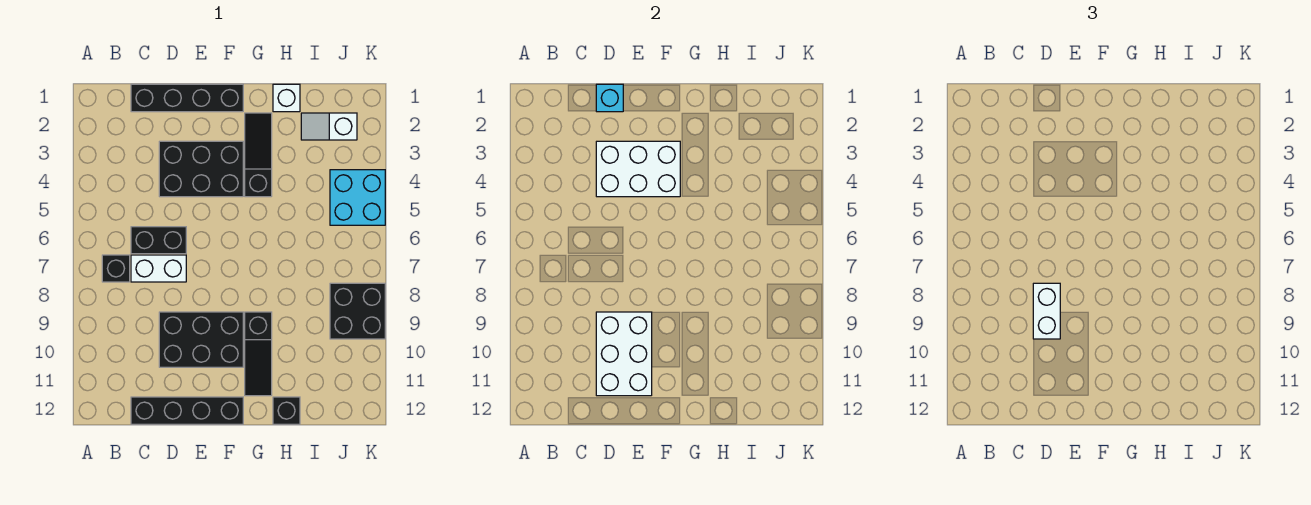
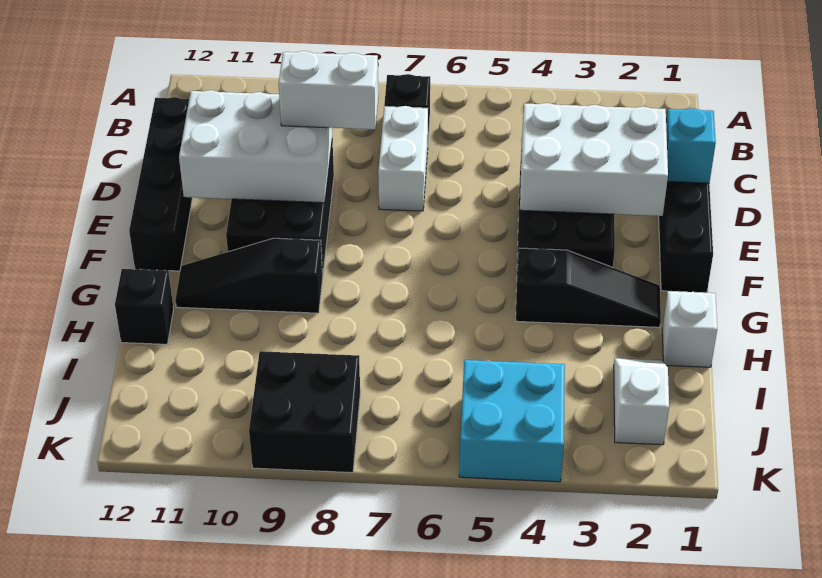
black 1x2 brick [131,227,186,254] -> none
white 2x3 brick [596,141,680,197] -> white 2x3 brick turned to [520,103,668,216]

